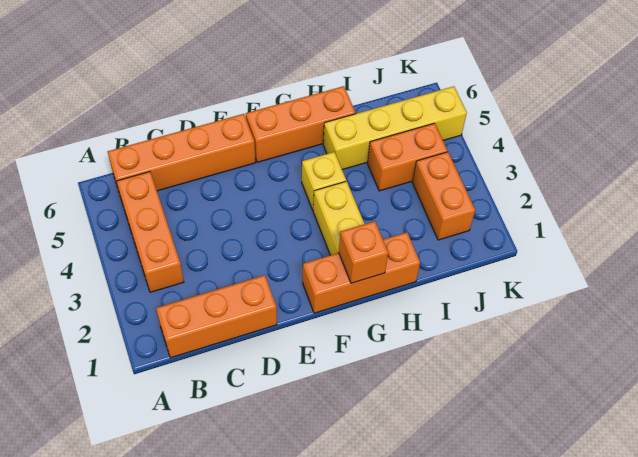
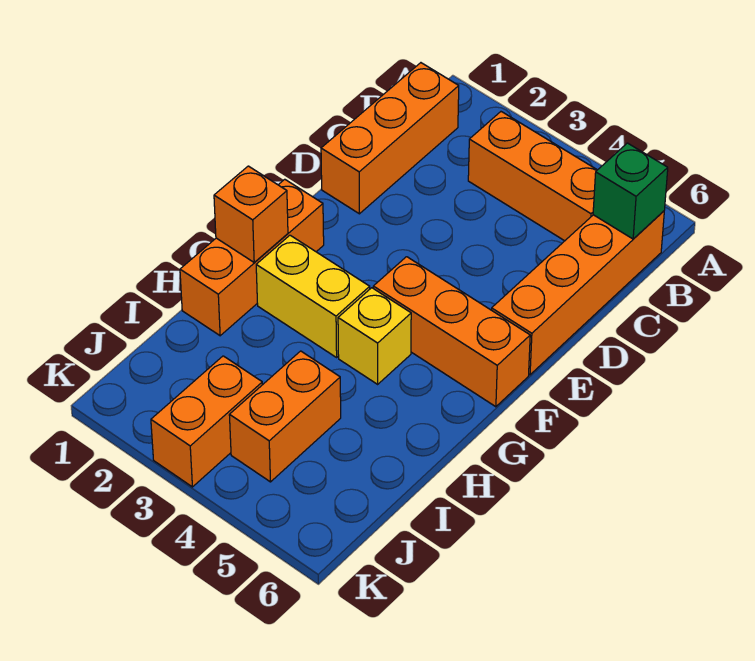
none -> green 1x1 brick [593,143,668,239]
orange 1x3 brick [246,86,355,162] -> orange 1x3 brick turned to [373,257,530,407]
yellow 1x4 brick [323,86,467,170] -> none
orange 1x2 brick [413,152,475,240] -> orange 1x2 brick turned to [151,356,262,487]

